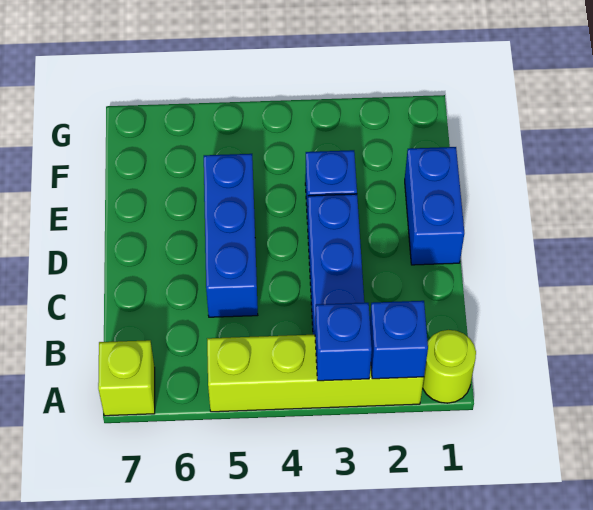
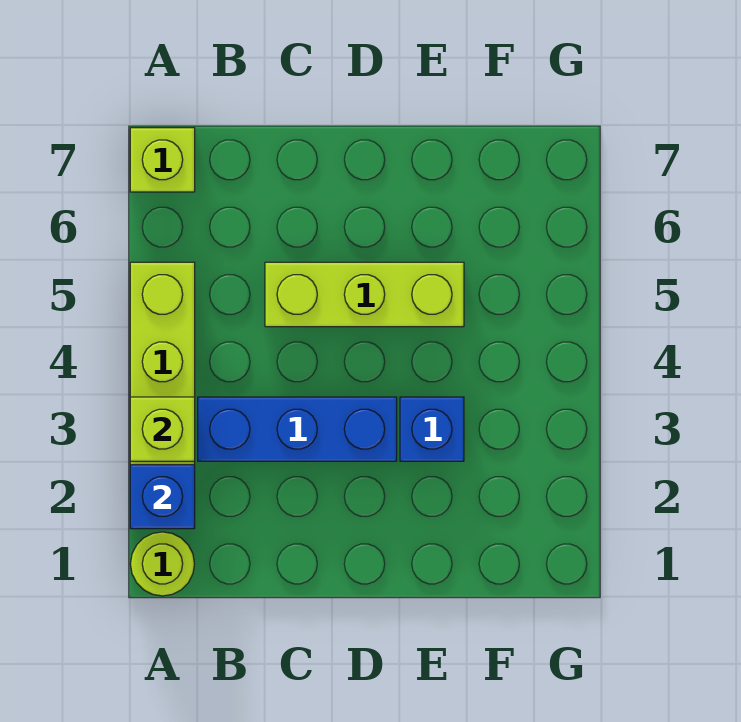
blue 1x1 brick [315,303,372,381] -> lime 1x1 brick [130,397,195,461]
blue 1x3 brick [204,154,258,317] -> lime 1x3 brick [265,262,464,327]
blue 1x2 brick [405,147,464,265] -> none

